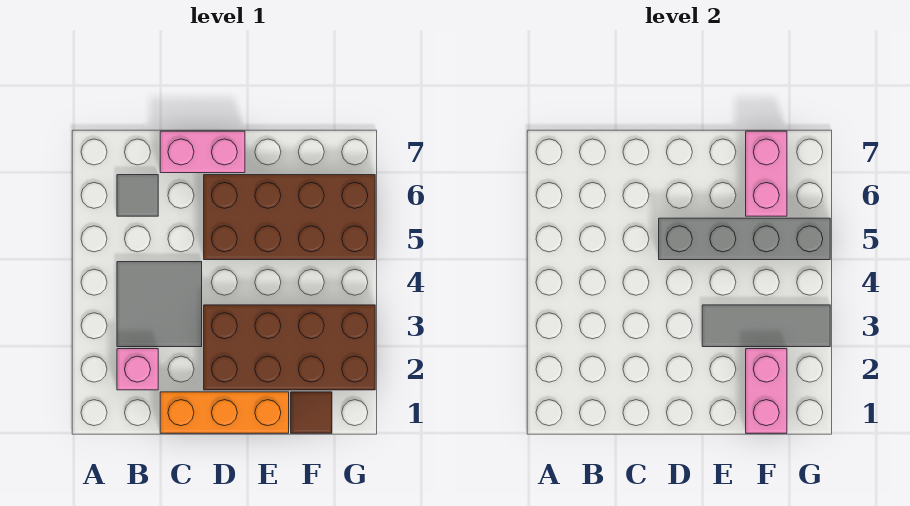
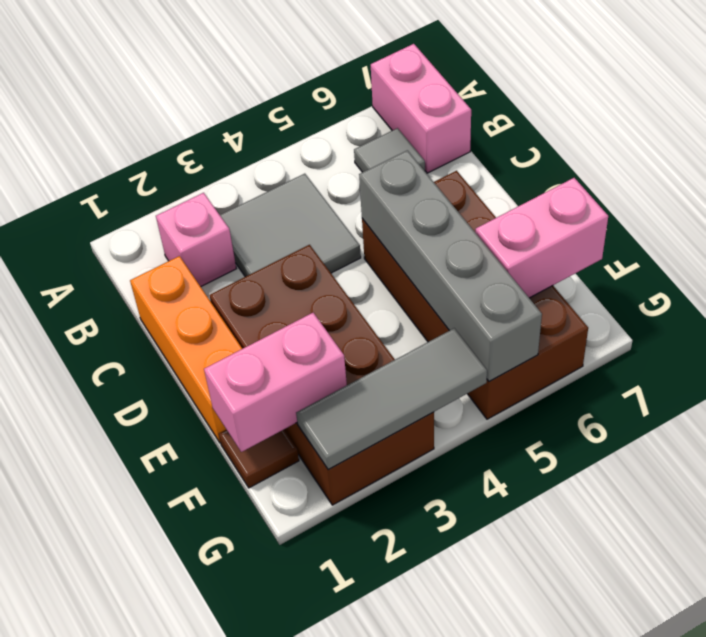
pink 1x2 brick [160,131,245,173] -> pink 1x2 brick moved to [371,44,471,173]
grey 1x3 tile [702,305,830,347] -> grey 1x3 tile turned to [296,328,487,470]

